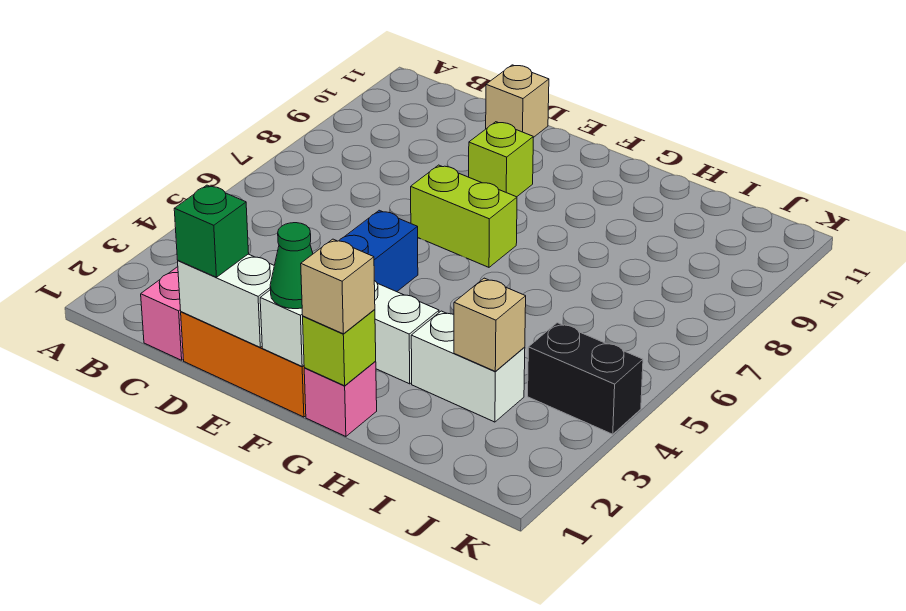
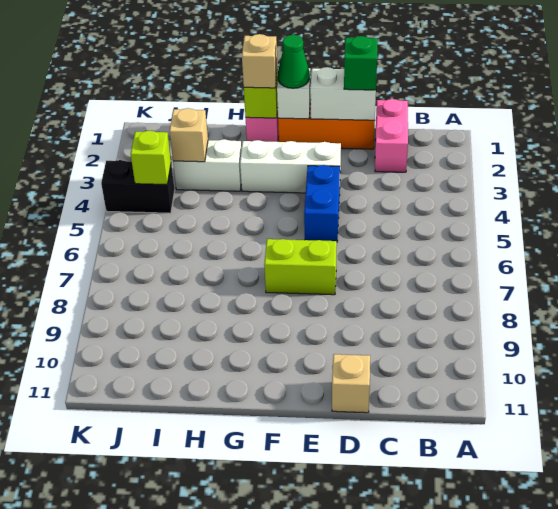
lime 1x1 brick [469,122,533,197] -> lime 1x1 brick moved to [131,131,171,185]

